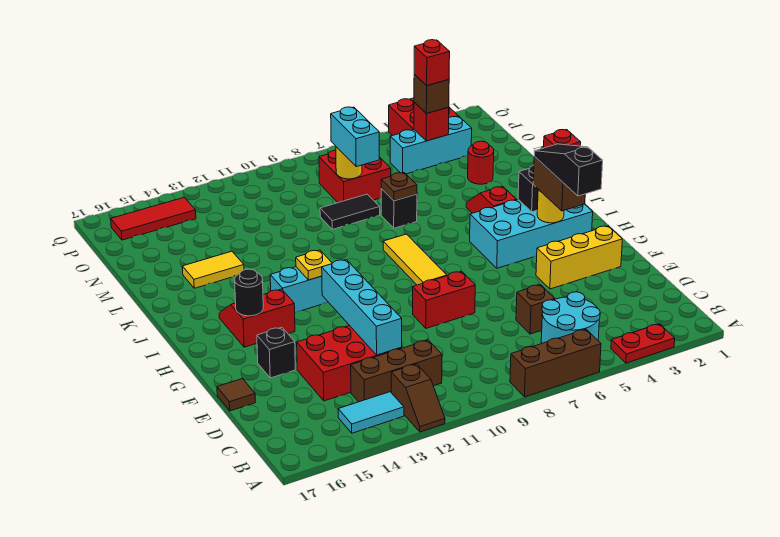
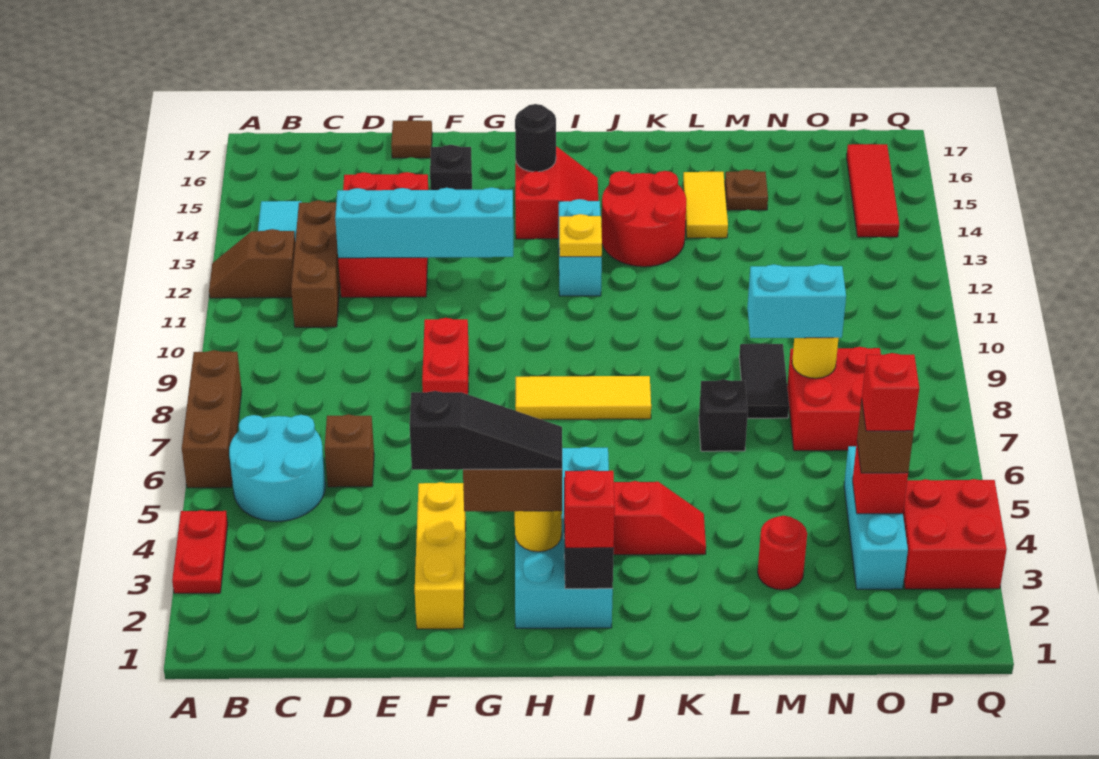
none -> red 2x2 round brick [602,171,686,267]
brown 1x1 plate [381,173,417,201] -> brown 1x1 plate moved to [725,169,768,210]

